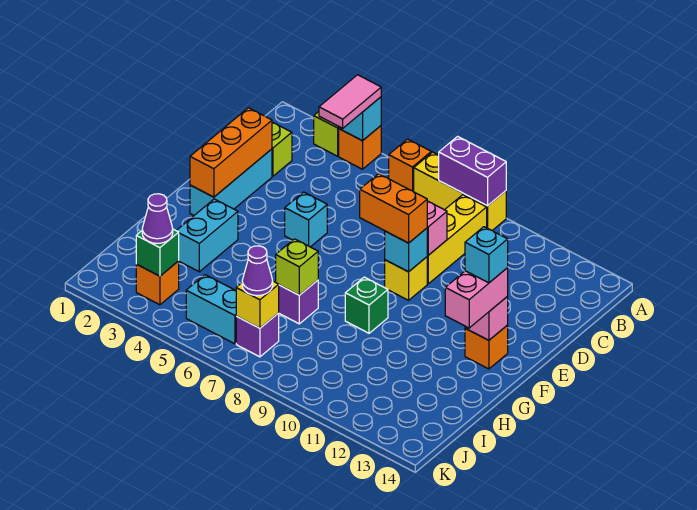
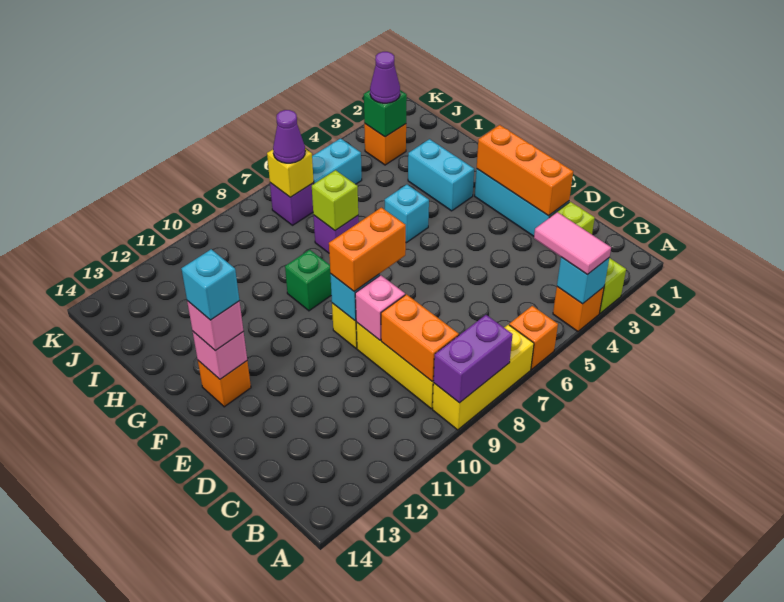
none -> orange 1x2 brick [381,294,459,381]
cyan 1x1 brick [285,192,327,247] -> cyan 1x1 brick moved to [385,185,429,243]
pink 1x2 brick [445,268,508,328] -> pink 1x1 brick [187,301,243,351]

